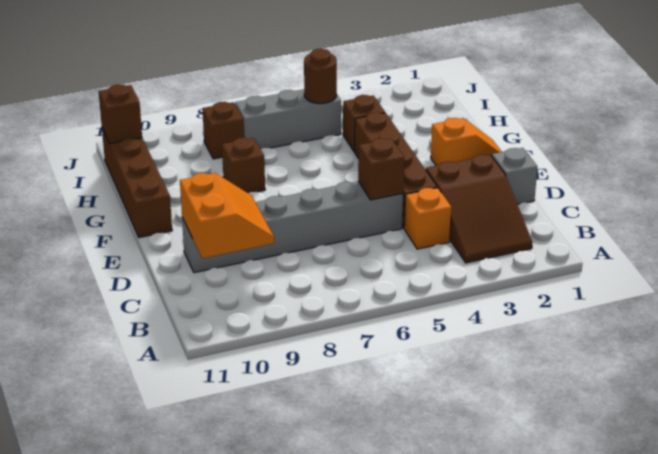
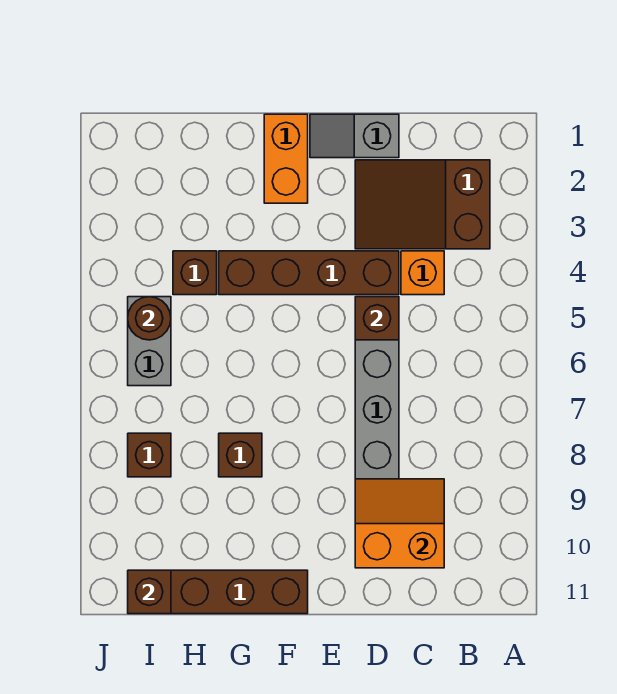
brown 2x3 slope [426,155,533,263] -> brown 2x3 slope turned to [355,160,490,249]
orange 1x2 slope [431,118,502,166] -> orange 1x2 brick [264,114,308,203]
grey 1x3 brick [235,89,341,149] -> grey 1x2 brick [128,297,171,386]

